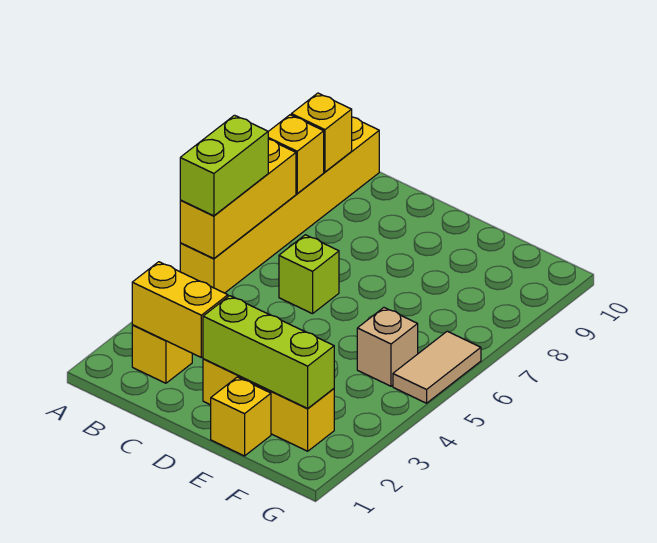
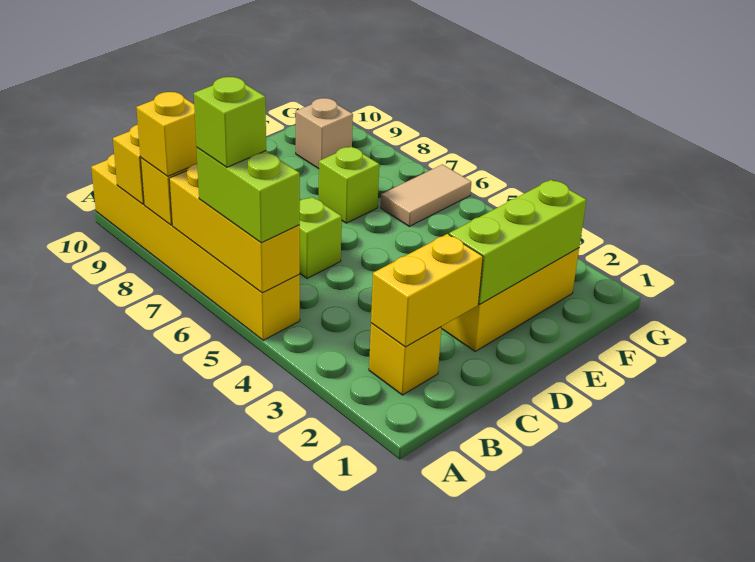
none -> lime 1x1 brick [194,77,266,167]
yellow 1x1 brick [211,377,271,456] -> yellow 1x1 brick moved to [136,92,197,176]
none -> lime 1x1 brick [319,147,379,223]
tan 1x1 brick [357,308,418,386] -> tan 1x1 brick moved to [296,98,353,169]
tan 1x2 tile [393,331,481,403] -> tan 1x2 tile turned to [381,164,471,226]

